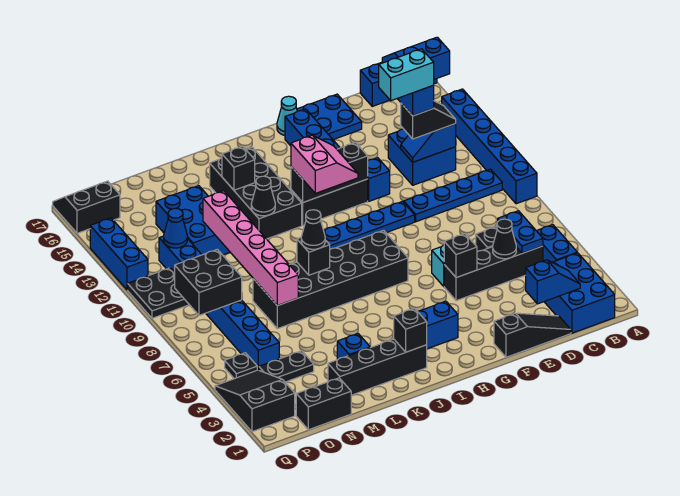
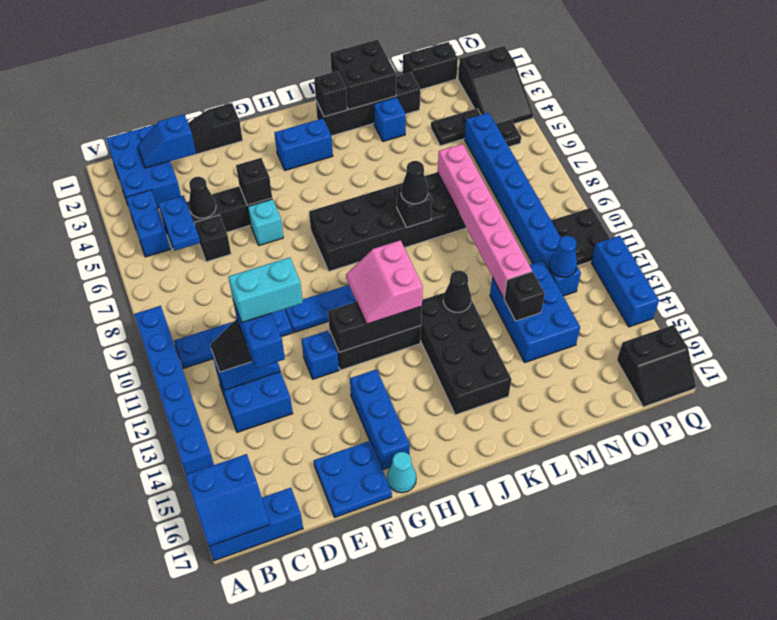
black 1x1 brick [222,146,255,190] -> black 1x1 brick moved to [504,272,545,321]
black 2x2 brick [175,249,242,315] -> black 2x2 brick moved to [330,40,396,109]

